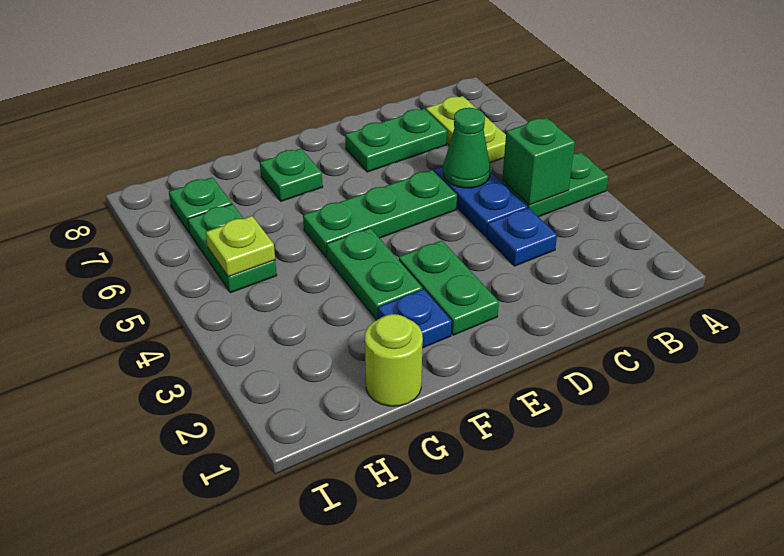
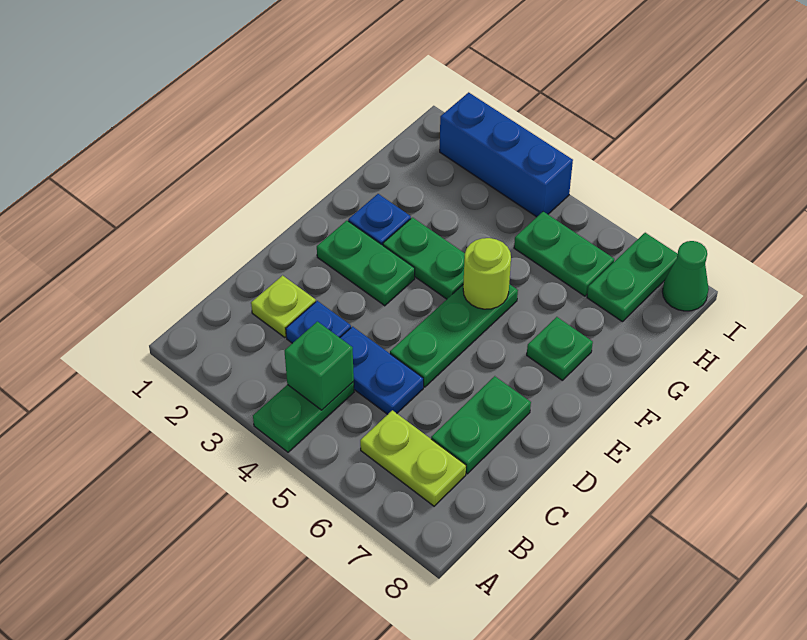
green 1x1 cone [443,108,491,188] -> green 1x1 cone moved to [662,241,709,311]
lime 1x1 round brick [365,314,423,406] -> lime 1x1 round brick moved to [463,238,511,309]
lime 1x1 plate [206,216,275,277] -> lime 1x1 plate moved to [251,275,316,338]
green 1x1 plate [169,177,232,233] -> green 1x2 plate [587,233,677,322]
none -> blue 1x3 brick [440,92,573,217]

